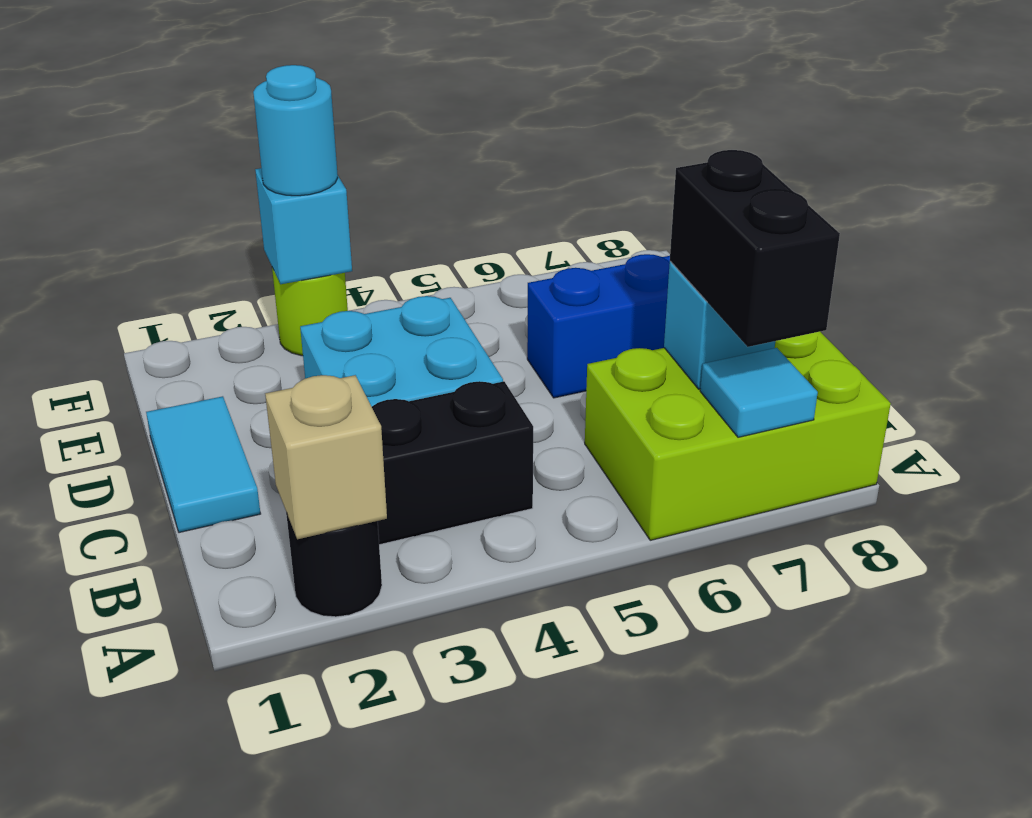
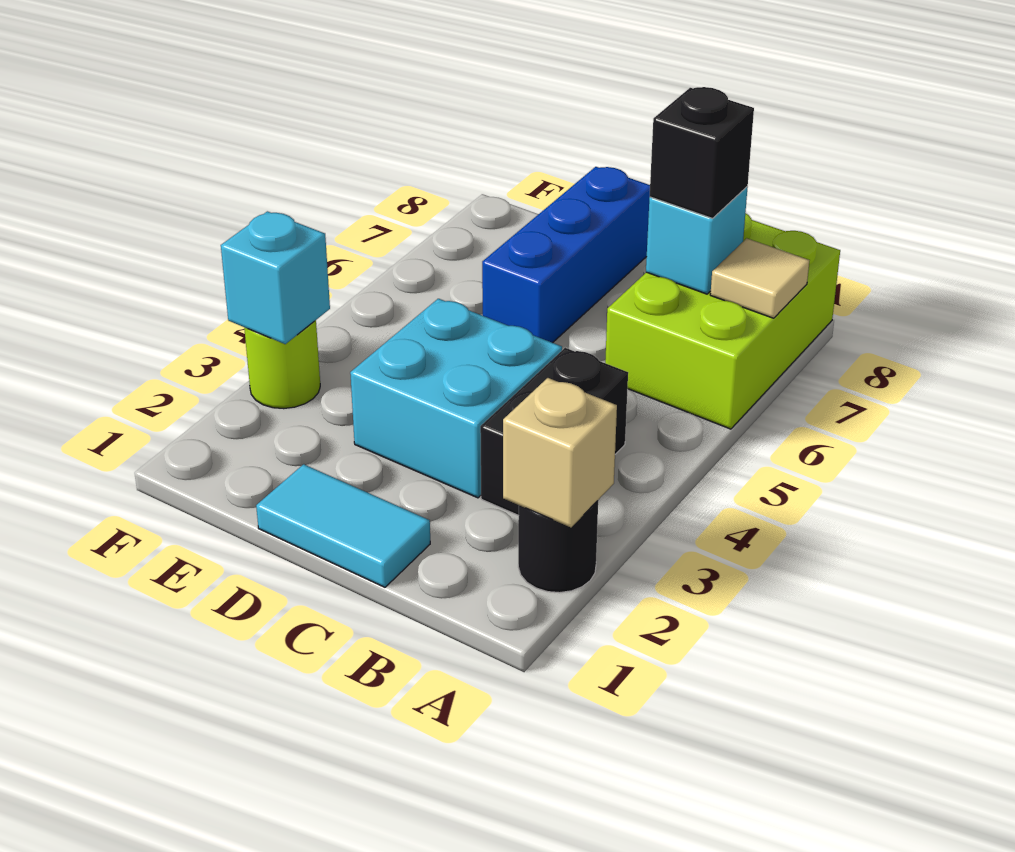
cyan 1x1 tile [700,348,818,437] -> tan 1x1 tile [710,238,810,318]
black 1x2 brick [670,150,840,347] -> black 1x1 brick [650,87,754,218]
cyan 1x1 round brick [253,65,338,196] -> none

